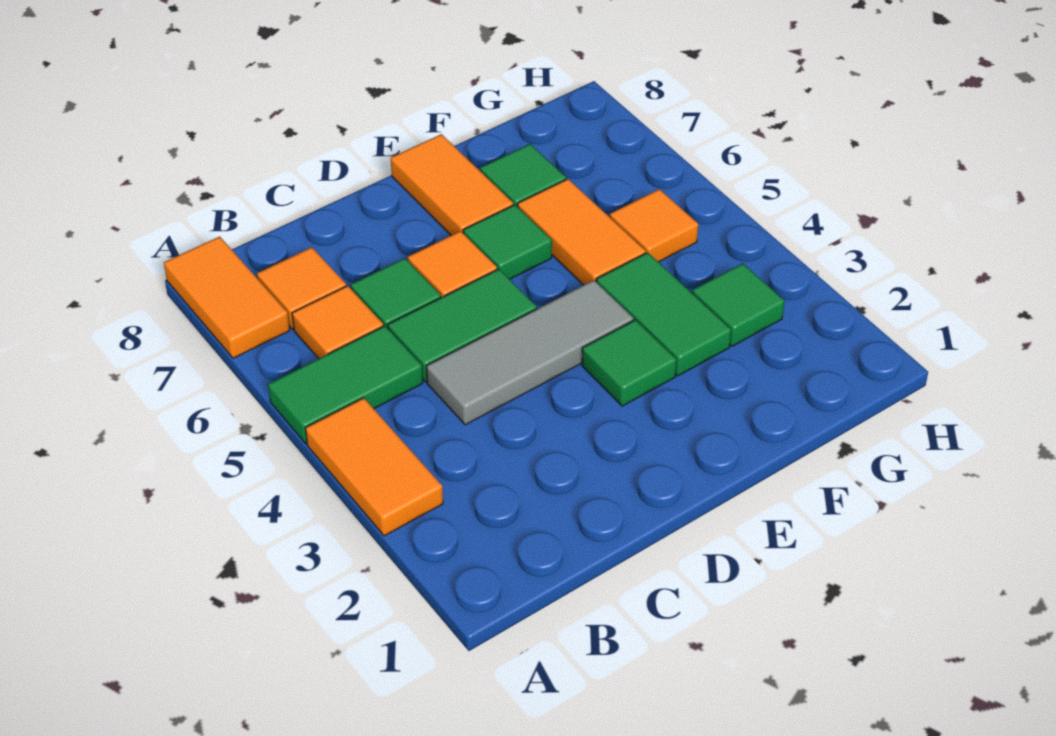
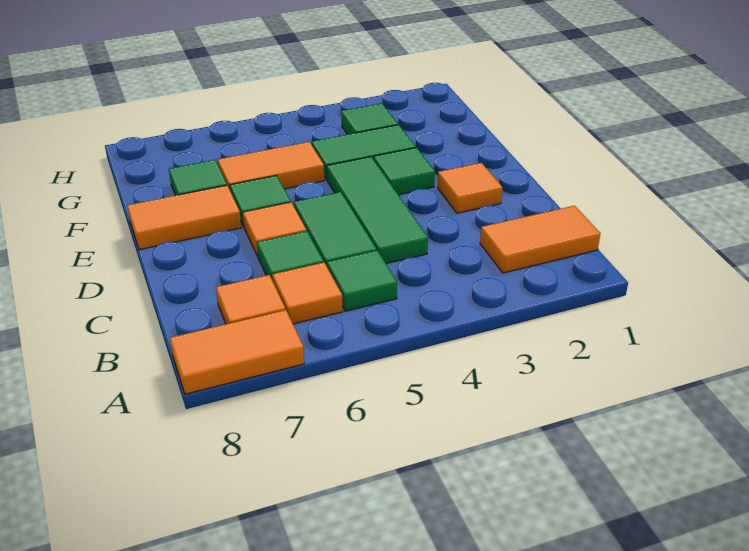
orange 1x2 tile [306,398,443,536] -> orange 1x2 tile moved to [480,206,600,273]
green 1x2 tile [268,326,423,444] -> green 1x1 tile [327,250,397,311]
grey 1x3 tile [427,280,633,425] -> green 1x3 tile [327,157,428,263]
orange 1x1 tile [610,189,698,262] -> orange 1x1 tile moved to [437,163,503,213]

